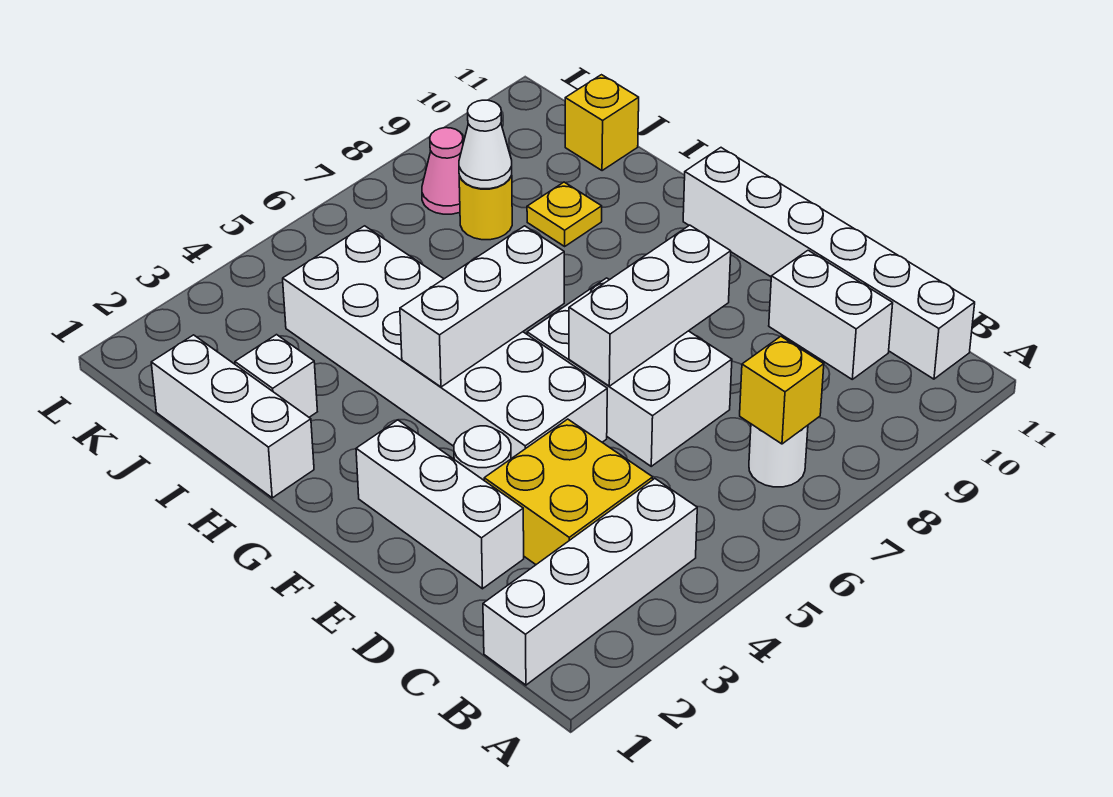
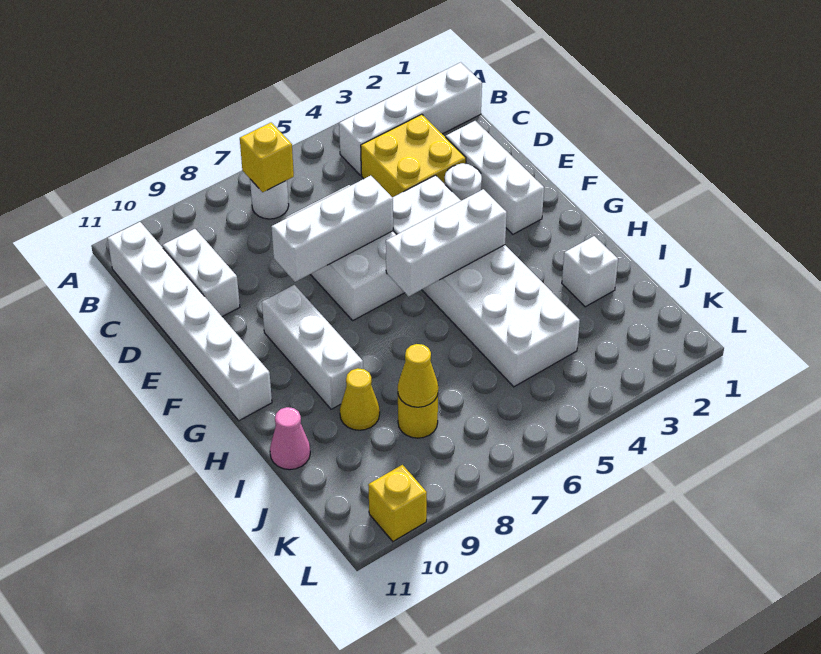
white 1x3 brick [151,335,314,498] -> white 1x3 brick moved to [262,285,363,409]
yellow 1x1 plate [527,182,602,246] -> yellow 1x1 cone [340,368,380,430]
white 1x1 cone [459,100,512,189] -> yellow 1x1 cone [398,344,438,407]
yellow 1x1 brick [565,75,639,171] -> yellow 1x1 brick moved to [368,465,427,541]
pink 1x1 cone [422,128,463,214] -> pink 1x1 cone moved to [270,407,310,470]

